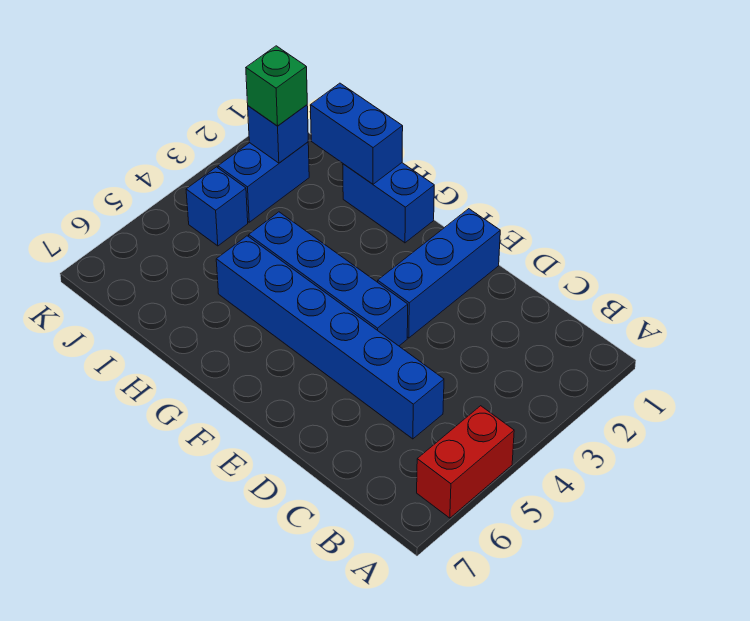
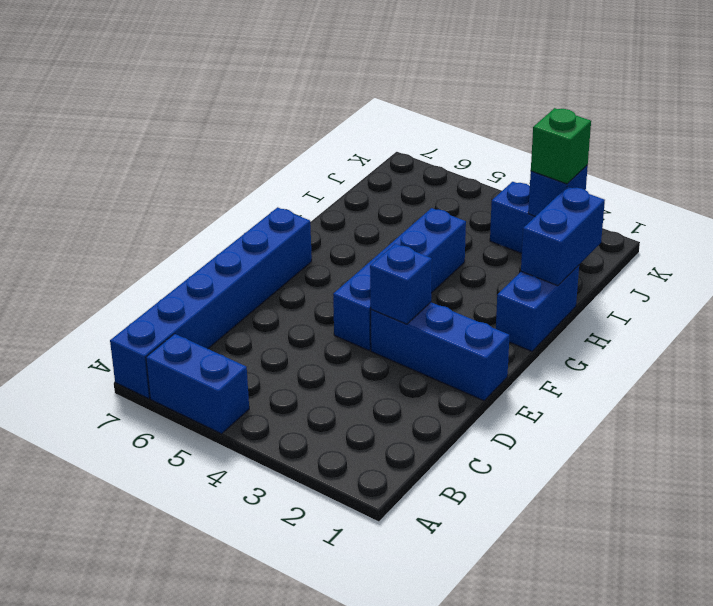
red 1x2 brick [417,406,514,518] -> blue 1x2 brick [146,334,249,434]
blue 1x6 brick [216,236,444,439] -> blue 1x6 brick moved to [110,207,312,399]
blue 1x1 brick [186,167,248,246] -> blue 1x1 brick moved to [370,244,432,324]

